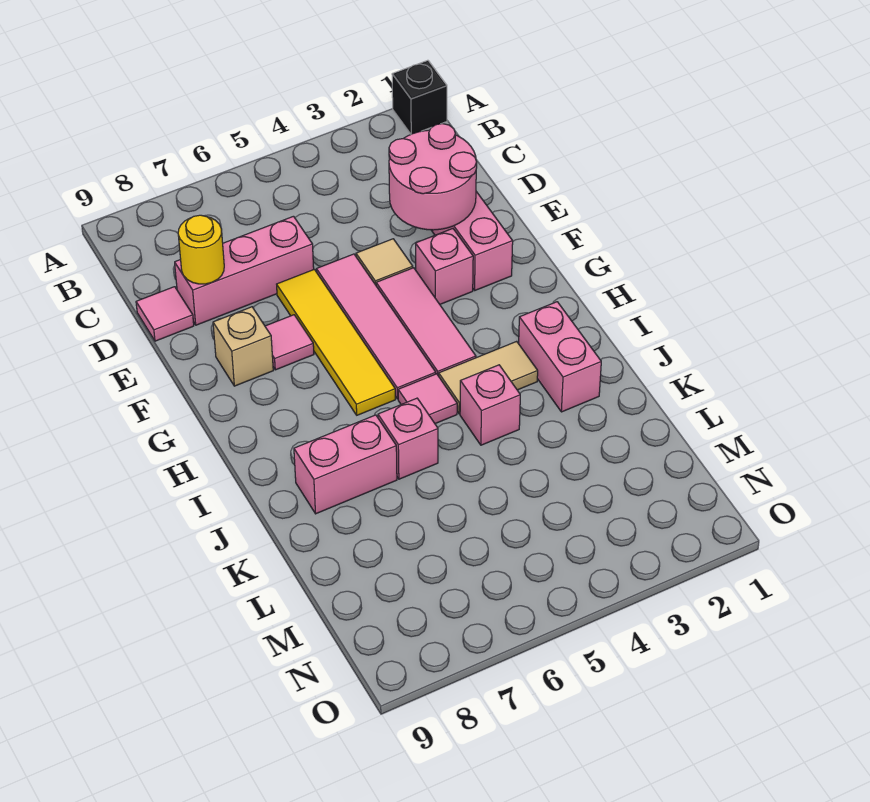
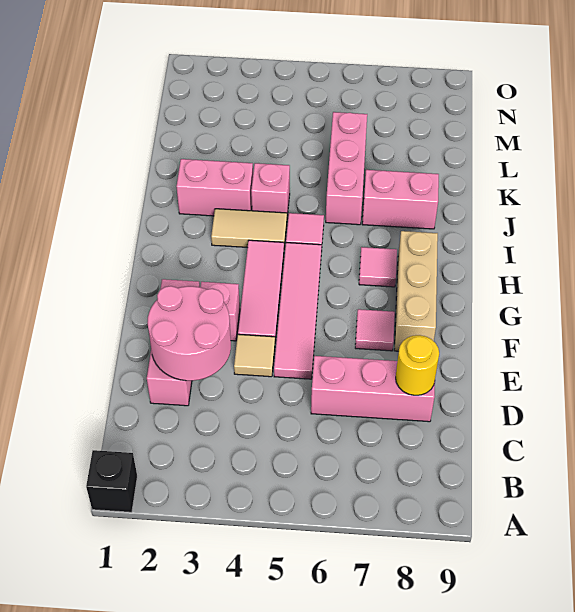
pink 1x1 tile [136,287,194,341] -> pink 1x1 tile moved to [359,247,397,287]
yellow 1x4 tile [277,269,395,415] -> none
tan 1x1 brick [213,307,273,386] -> tan 1x3 brick [394,231,438,351]
pink 1x2 brick [519,302,601,412] -> pink 1x2 brick turned to [176,159,253,216]
pink 1x1 brick [378,398,438,479] -> pink 1x3 brick [326,112,367,225]

